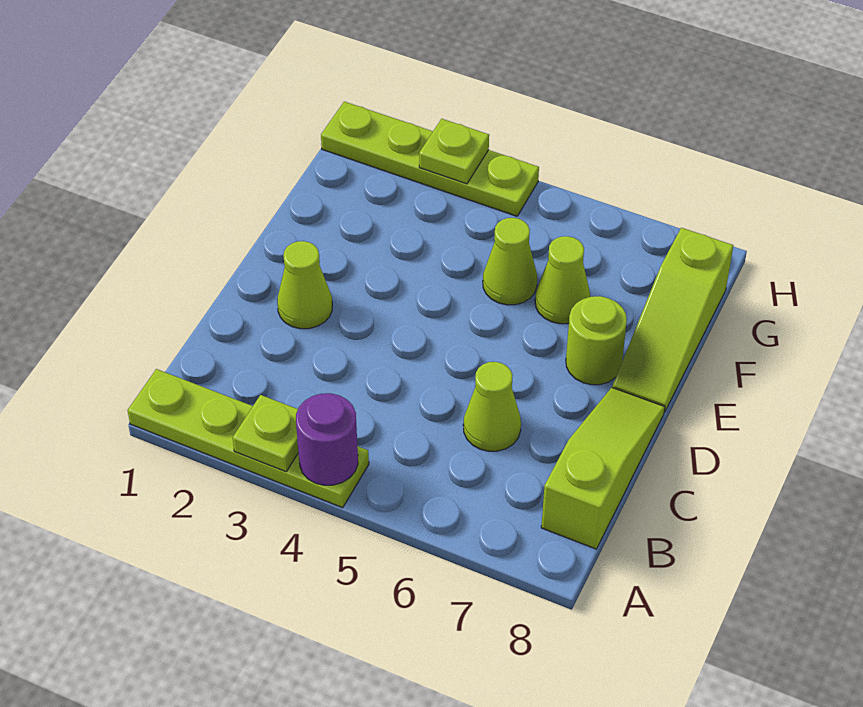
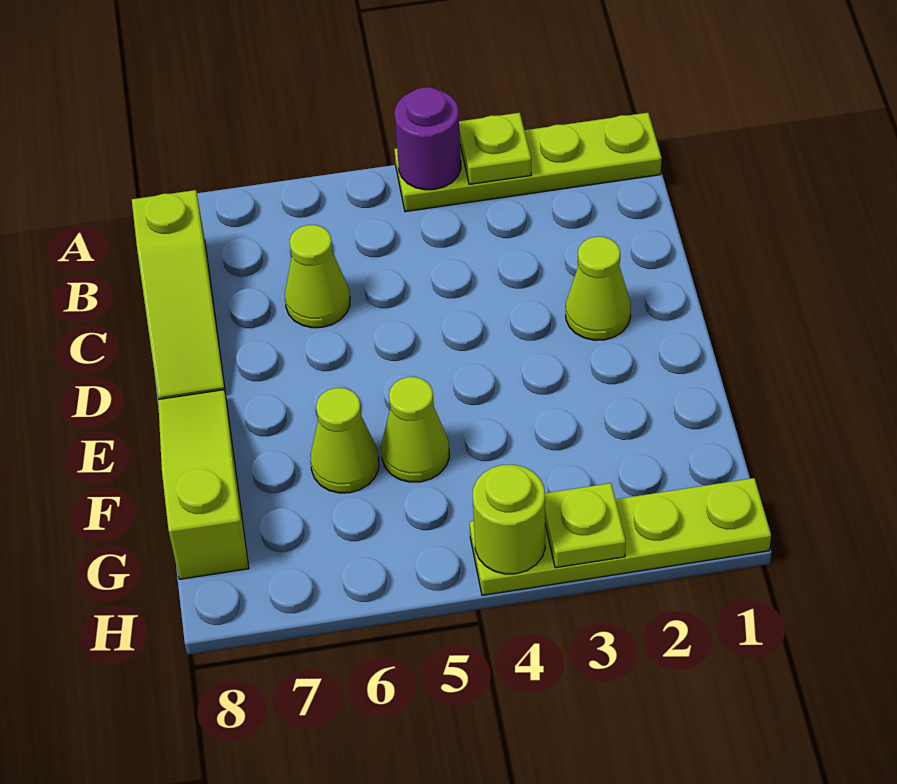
lime 1x1 round brick [566,296,627,385] -> lime 1x1 round brick moved to [473,465,545,574]

